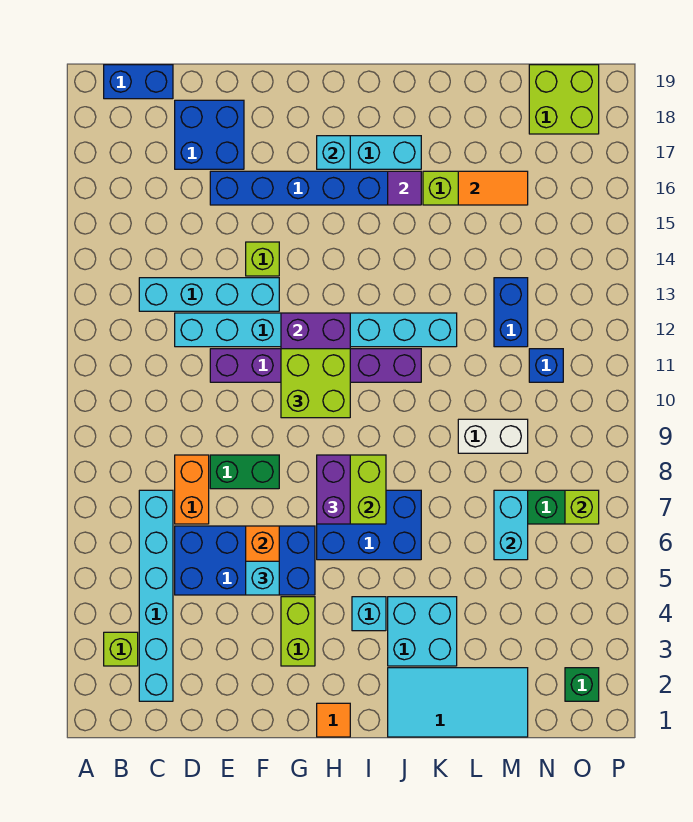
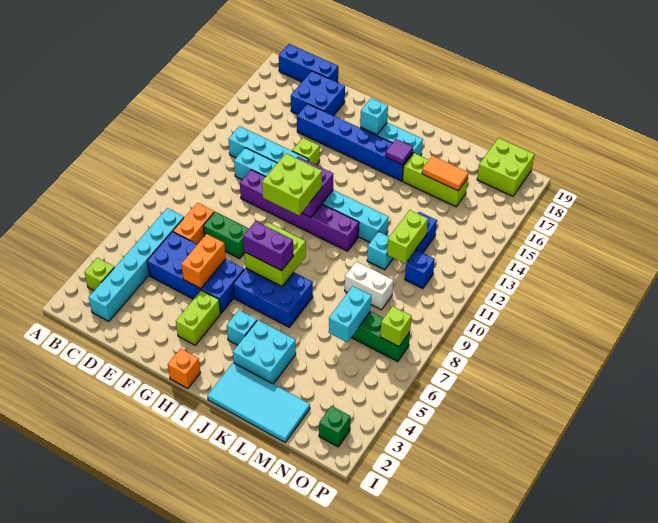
blue 1x2 brick [104,65,173,99] -> blue 1x3 brick [279,44,338,83]
cyan 1x1 brick [246,561,279,595] -> cyan 1x1 brick moved to [367,232,393,270]
orange 1x1 tile [317,703,350,737] -> orange 1x1 brick [168,348,200,389]
purple 1x2 brick [317,455,350,524] -> purple 1x2 brick turned to [244,221,293,271]
none -> lime 1x2 brick [387,210,428,263]

